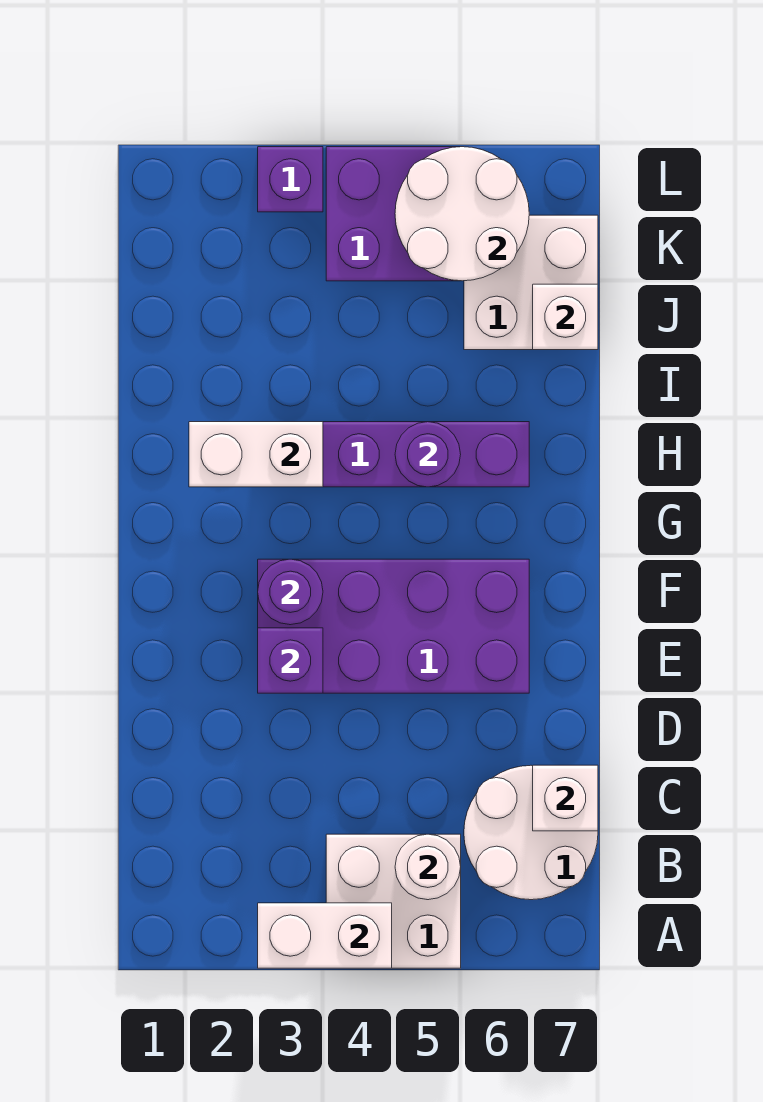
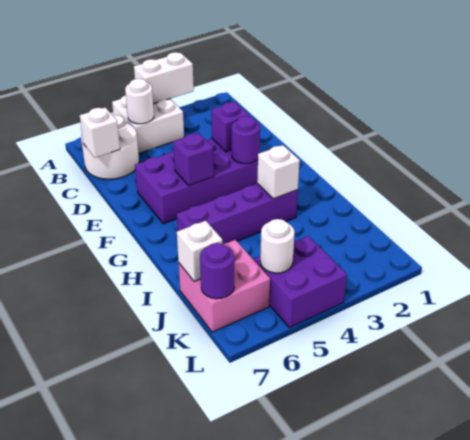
white 1x2 brick [189,422,323,487] -> white 1x1 brick [257,145,300,199]
purple 1x1 round brick [395,422,461,487] -> purple 1x1 round brick moved to [200,243,234,299]
white 2x2 brick [464,215,598,350] -> pink 2x2 brick [179,240,270,332]
white 2x2 round brick [395,147,529,281] -> white 1x1 round brick [260,219,295,273]
purple 1x1 brick [258,147,323,212] -> purple 1x1 brick moved to [173,133,214,186]

